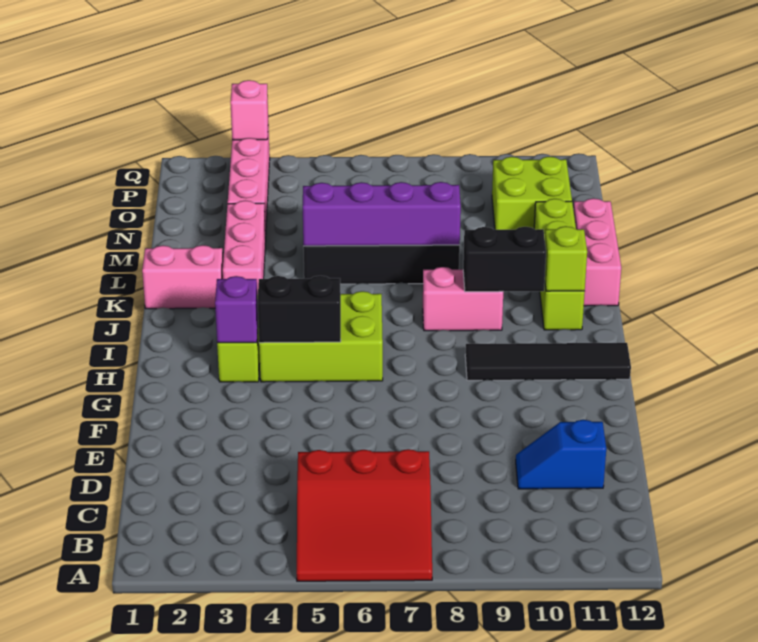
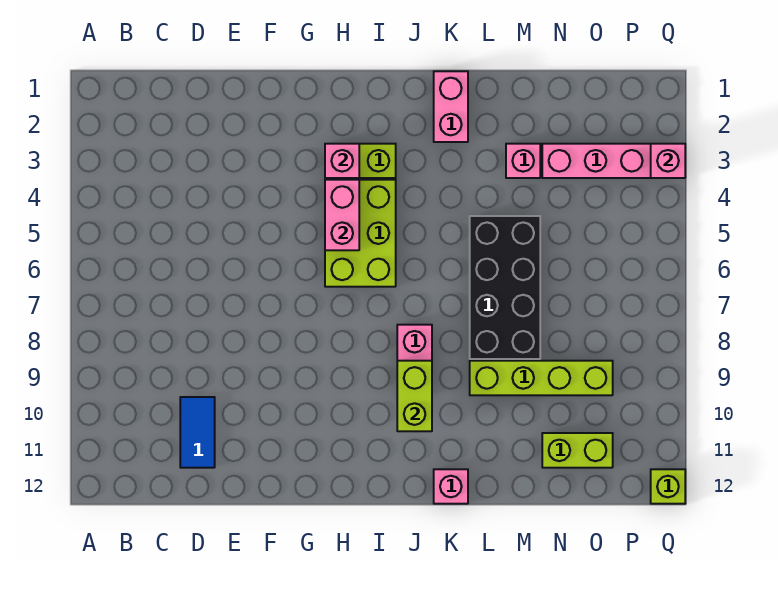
red 3x3 slope [297,449,432,581] -> none
blue 1x2 slope [516,420,606,489] -> blue 1x2 tile [180,397,215,468]
purple 1x1 brick [215,276,258,343] -> pink 1x1 brick [325,144,359,178]
black 1x2 brick [257,276,341,343] -> pink 1x2 brick [325,180,359,250]
black 1x4 tile [465,343,631,380] -> none
black 1x2 brick [463,227,546,292] -> lime 1x2 brick [397,361,432,431]
lime 1x4 brick [534,199,585,330] -> lime 1x4 brick moved to [470,361,613,395]
lime 1x1 brick [545,226,587,291] -> lime 1x1 brick moved to [651,469,685,504]
pink 1x3 brick [223,200,266,295] -> pink 1x1 brick [506,144,540,178]
pink 1x3 brick [573,198,621,306] -> pink 1x1 brick [434,469,468,504]
purple 1x4 brick [303,182,461,246] -> none
lime 2x2 brick [492,157,572,230] -> lime 1x2 brick [542,433,613,468]

